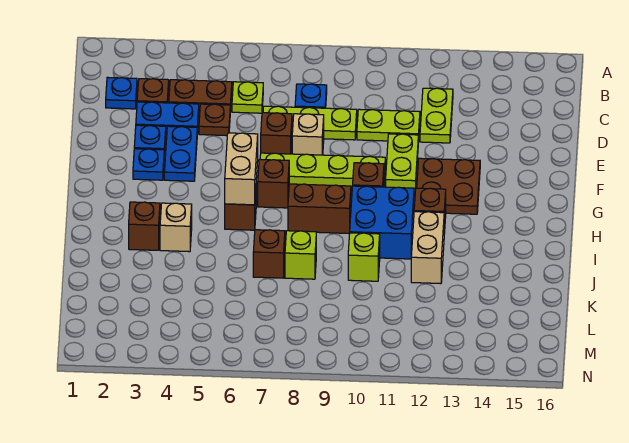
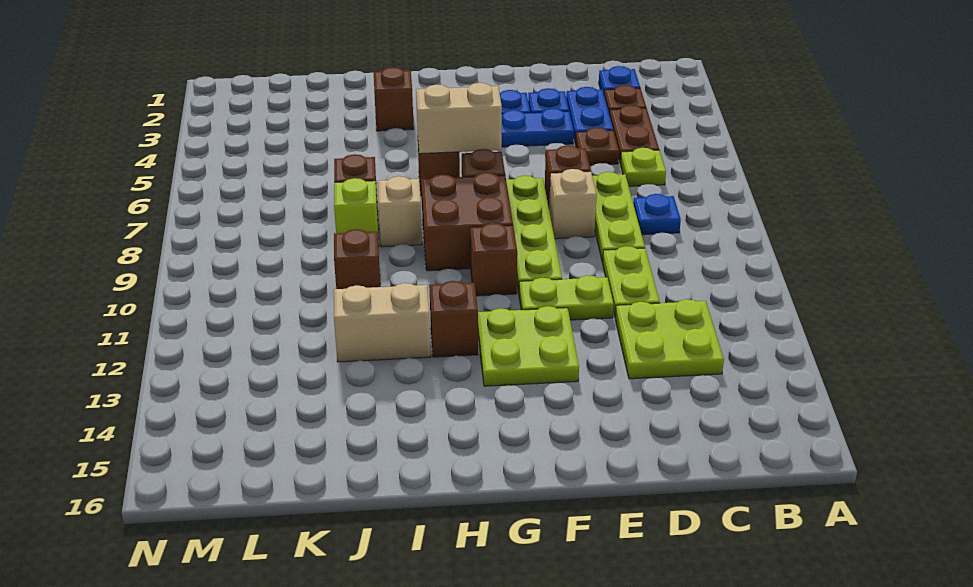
lime 1x2 plate [420,88,453,143] -> lime 2x2 plate [615,299,724,379]
brown 2x2 plate [417,158,480,214] -> lime 2x2 plate [478,306,579,386]
brown 1x2 brick [288,184,351,234] -> brown 2x2 brick [421,173,513,271]
blue 2x2 brick [350,186,414,259] -> none
tan 1x1 brick [160,203,192,252] -> tan 1x1 brick moved to [378,176,422,247]
lime 1x1 brick [348,233,380,281] -> brown 1x1 brick [334,229,380,289]

